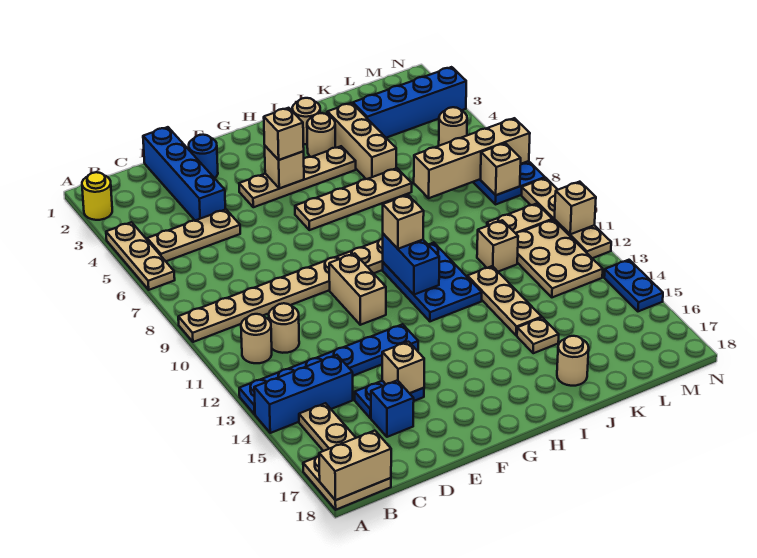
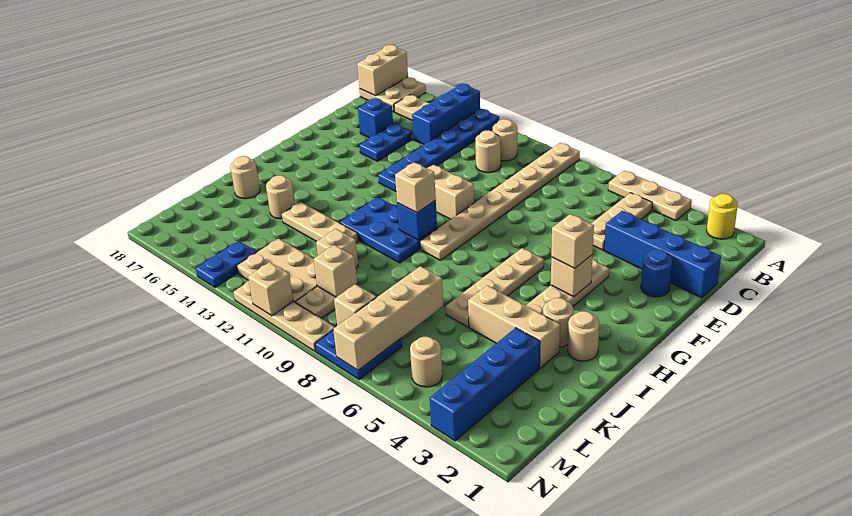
tan 1x1 brick [382,342,424,393] -> tan 1x1 brick moved to [314,245,357,297]
blue 1x2 brick [383,234,439,295] -> blue 1x1 brick [397,201,437,240]
tan 1x1 plate [517,317,559,353] -> tan 1x1 round brick [266,175,295,219]
blue 1x2 plate [604,260,663,311] -> blue 1x2 plate turned to [196,241,257,288]

